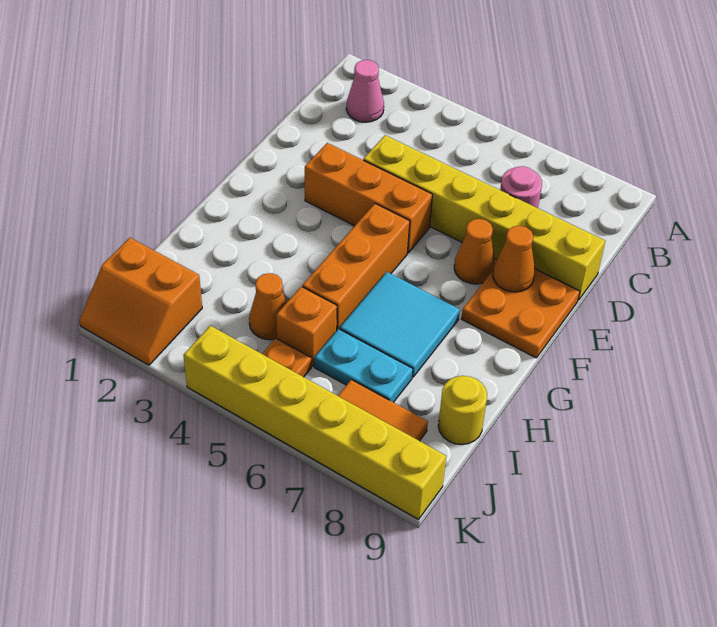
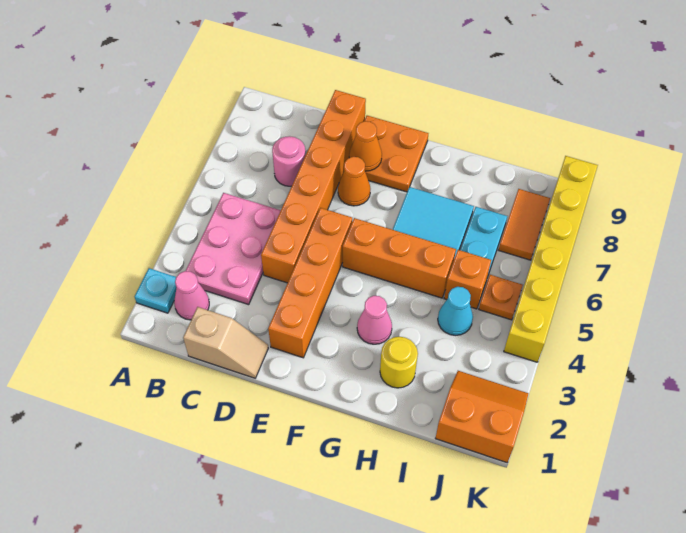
none -> cyan 1x1 plate [135,268,177,313]
none -> pink 2x3 plate [186,193,281,305]
none -> tan 1x2 slope [183,307,268,378]
yellow 1x6 brick [363,135,605,300] -> orange 1x6 brick [261,90,366,283]
orange 1x3 brick [305,143,433,253] -> orange 1x4 brick [268,208,352,358]
none -> pink 1x1 cone [357,296,392,344]
orange 1x1 cone [249,273,287,340] -> cyan 1x1 cone [438,287,473,336]
yellow 1x1 round brick [438,376,487,445] -> yellow 1x1 round brick moved to [380,337,418,388]
orange 2x2 slope [79,238,202,365] -> orange 2x2 slope turned to [435,371,528,463]

